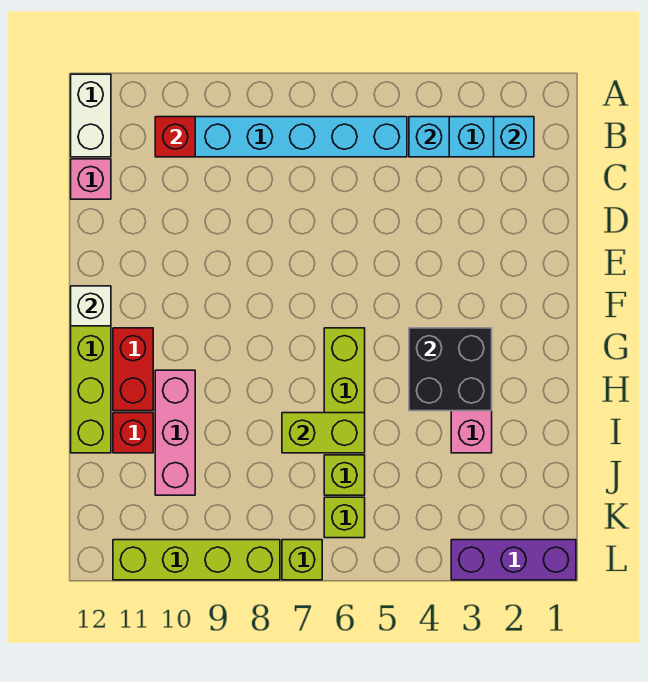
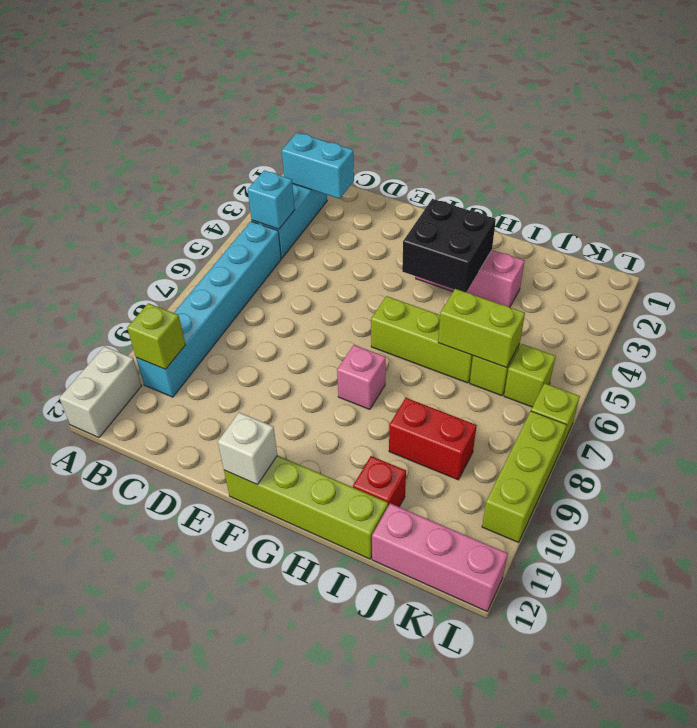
white 1x2 brick [71,74,111,157] -> white 1x2 brick turned to [59,346,142,438]
cyan 1x1 brick [494,117,534,157] -> cyan 1x2 brick [282,133,354,199]
red 1x1 brick [155,117,195,157] -> lime 1x1 brick [127,303,185,369]
pink 1x1 brick [71,159,111,199] -> pink 1x1 brick moved to [337,345,386,409]
red 1x2 brick [113,328,153,411] -> red 1x2 brick moved to [389,398,477,480]
pink 1x3 brick [155,370,195,495] -> pink 1x3 brick moved to [372,503,508,611]
lime 1x2 brick [282,413,365,453] -> lime 1x2 brick turned to [438,289,525,368]
purple 1x3 brick [451,540,576,580] -> none
lime 1x4 brick [113,540,280,580] -> lime 1x3 brick [482,411,567,542]

